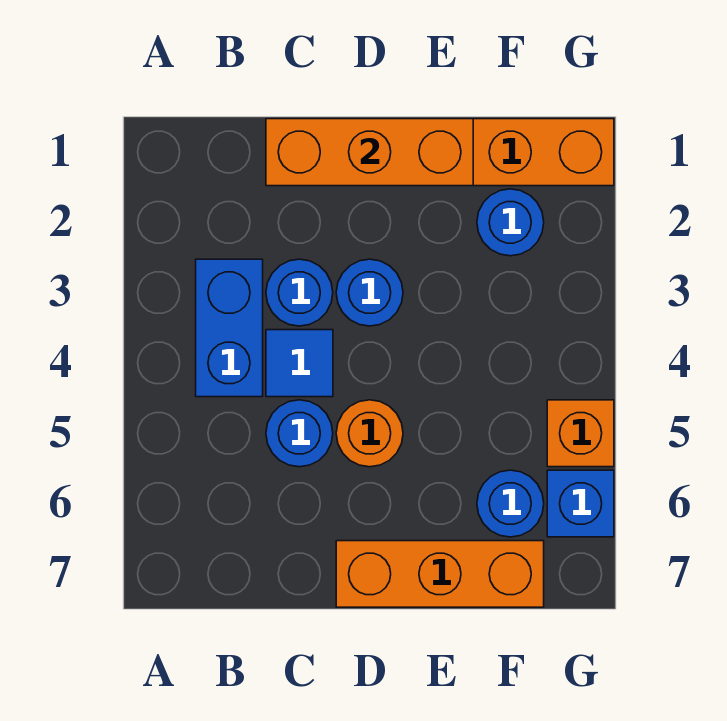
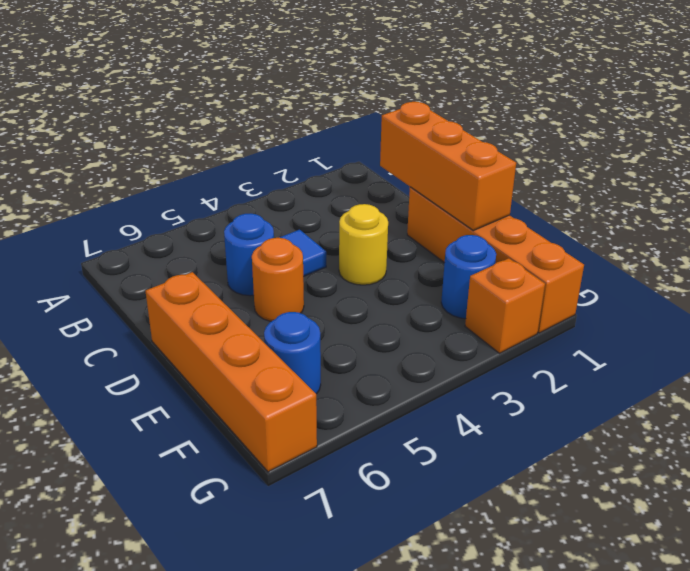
blue 1x2 brick [196,259,263,397] -> none
blue 1x1 round brick [266,259,333,326] -> none
blue 1x1 round brick [336,259,403,326] -> yellow 1x1 round brick [339,204,388,285]
orange 1x3 brick [336,541,544,607] -> orange 1x4 brick [146,272,317,472]
orange 1x1 brick [547,400,614,467] -> orange 1x1 brick moved to [465,258,545,353]
blue 1x1 brick [547,470,614,537] -> none

